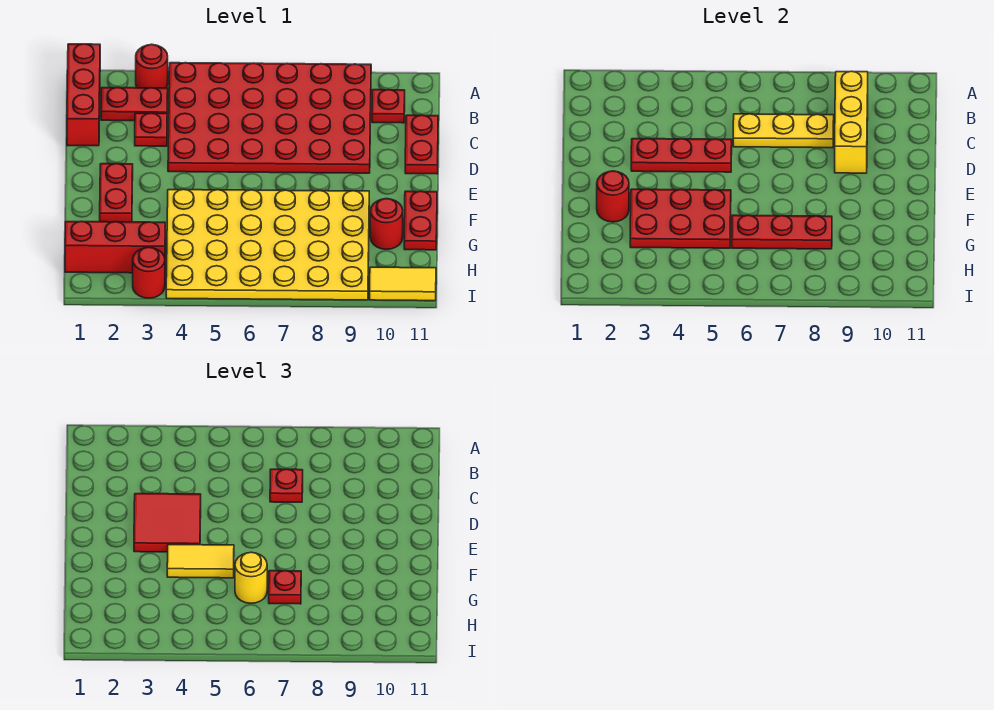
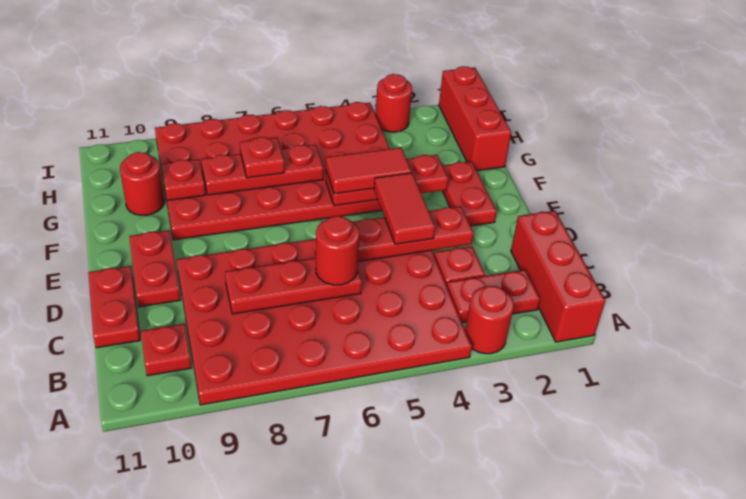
yellow 1x3 brick [835,71,868,173] -> none
yellow 1x3 plate [733,114,834,148] -> red 1x3 plate [225,258,362,314]
red 1x1 plate [270,469,303,502] -> red 1x1 plate moved to [161,159,205,200]
red 2x2 tile [134,494,201,552] -> red 1x2 tile [374,173,435,244]
red 1x1 round brick [597,171,629,222] -> red 1x1 round brick moved to [316,216,359,285]
red 2x3 plate [630,189,731,248] -> red 1x3 plate [326,155,448,206]
yellow 4x6 plate [166,189,369,300] -> red 4x6 plate [155,102,390,240]
yellow 1x2 tile [167,545,234,578] -> red 1x2 tile [326,148,412,194]
red 1x2 plate [404,191,437,250] -> red 1x2 plate moved to [129,230,181,307]
yellow 1x1 round brick [235,552,267,603] -> none
red 1x3 brick [65,221,165,273] -> red 1x3 brick turned to [439,66,511,171]
yellow 1x2 tile [370,267,436,301] -> none

